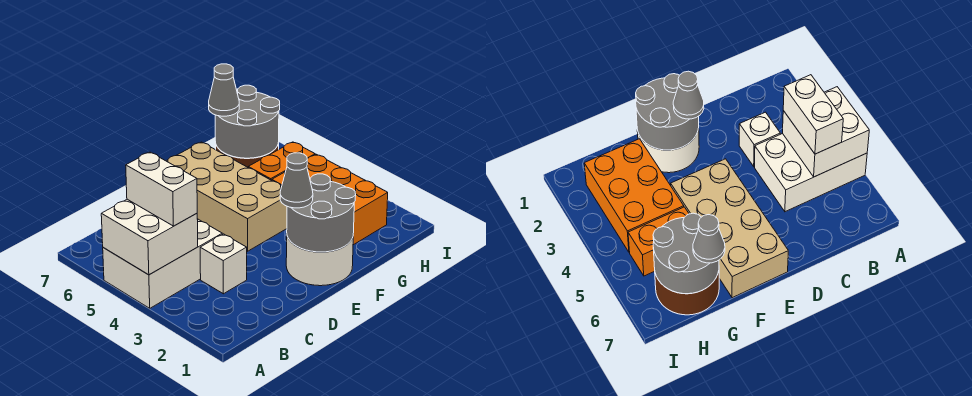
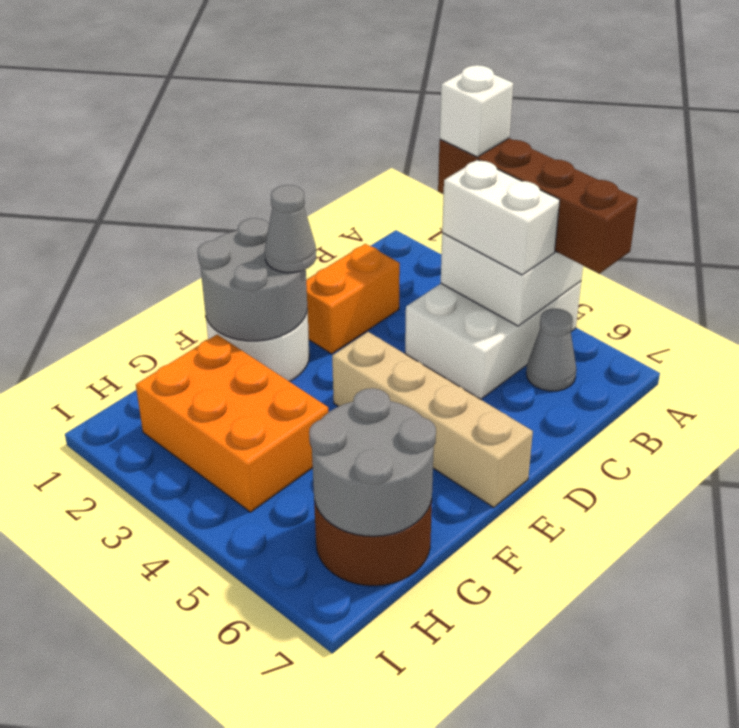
none -> brown 1x4 brick [438,138,638,274]
white 1x1 brick [200,234,247,294] -> white 1x1 brick moved to [440,65,513,157]
tan 2x4 brick [167,142,287,251] -> tan 1x4 brick [332,332,533,508]
orange 1x2 brick [248,142,315,180] -> orange 1x2 brick moved to [306,244,400,354]
grey 1x1 cone [209,64,239,116] -> grey 1x1 cone moved to [526,309,576,391]

